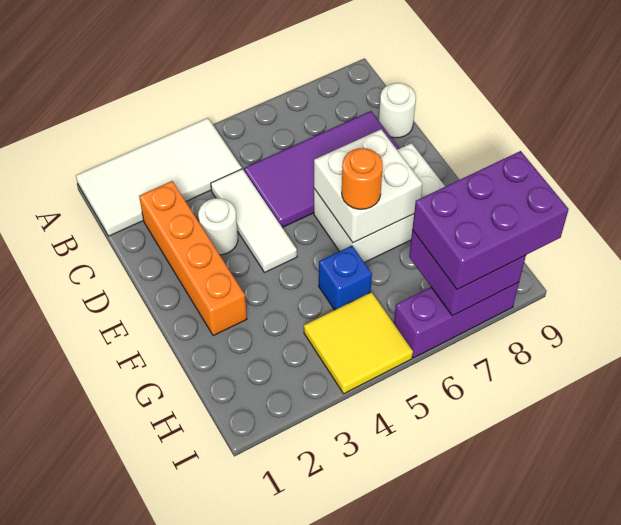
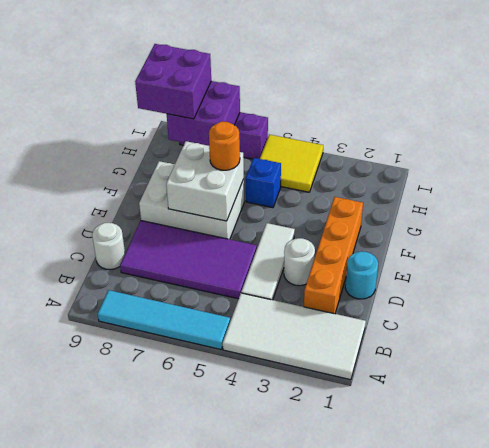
none -> cyan 1x4 tile [98,290,230,350]
none -> cyan 1x1 round brick [345,251,378,299]
purple 2x3 brick [412,151,569,289] -> purple 2x2 brick [135,44,211,119]

